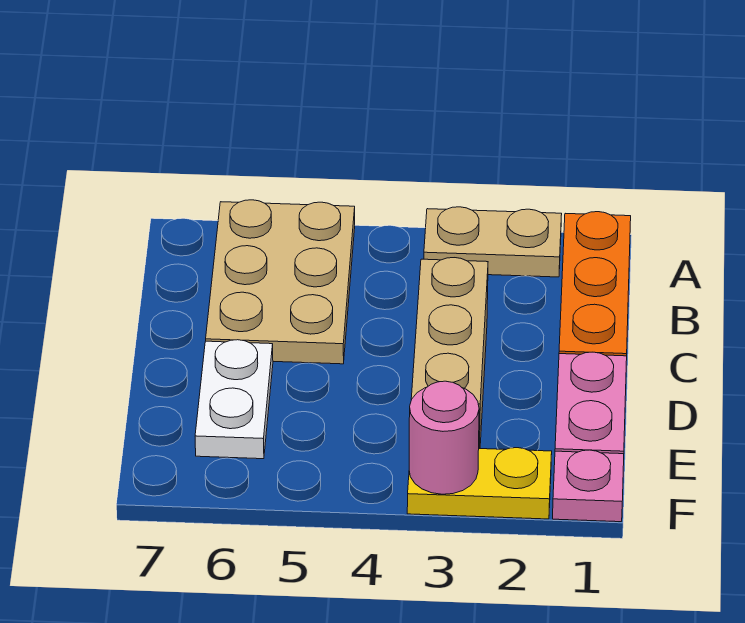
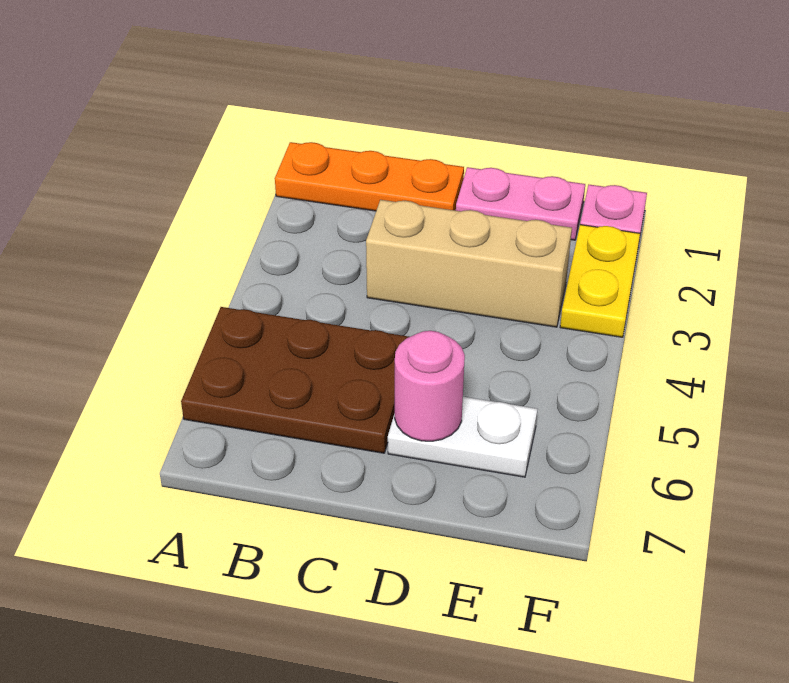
tan 1x2 plate [424,207,562,277] -> none
tan 2x3 plate [206,200,355,364] -> brown 2x3 plate [181,307,409,453]
pink 1x1 round brick [409,381,479,494] -> pink 1x1 round brick moved to [395,331,465,441]

